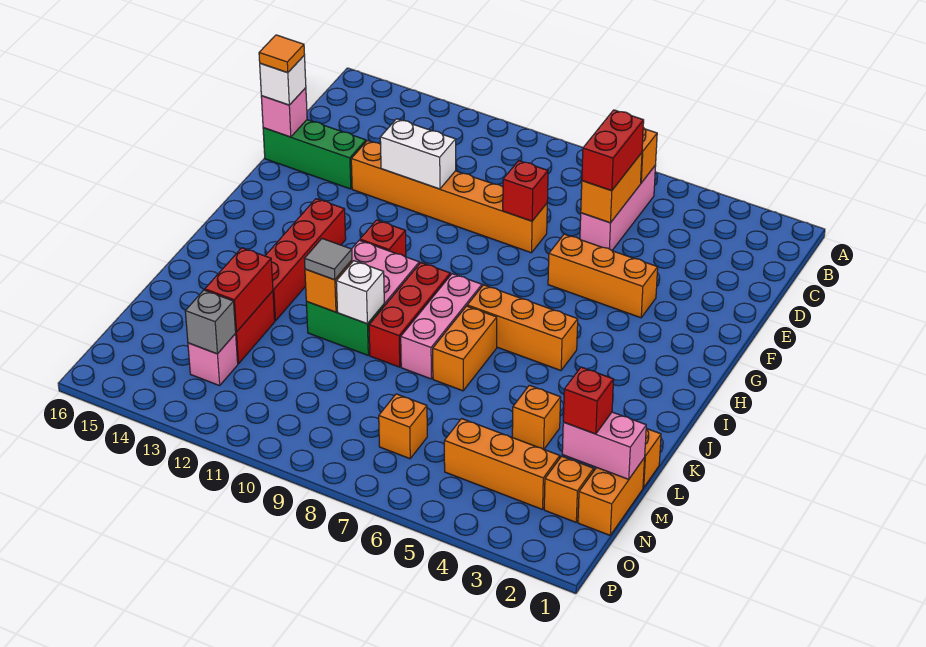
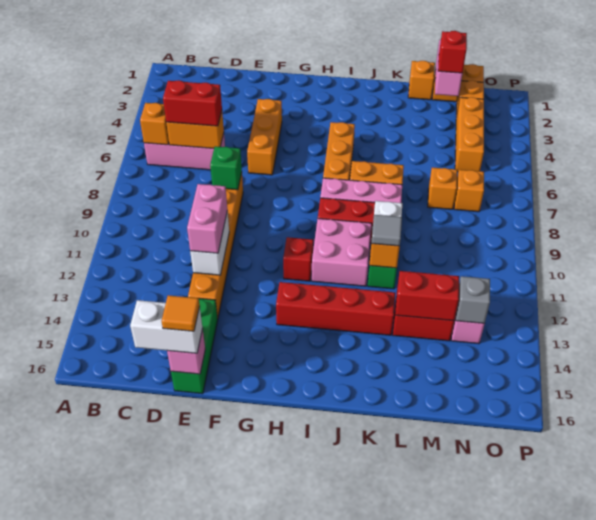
red 1x1 brick [503,161,548,221] -> green 1x1 brick [210,146,242,190]
none -> pink 1x2 brick [187,184,227,253]
white 1x1 brick [260,56,306,105] -> white 1x2 brick [130,300,203,353]
orange 1x1 brick [512,385,561,449] -> orange 1x1 brick moved to [428,167,457,209]

